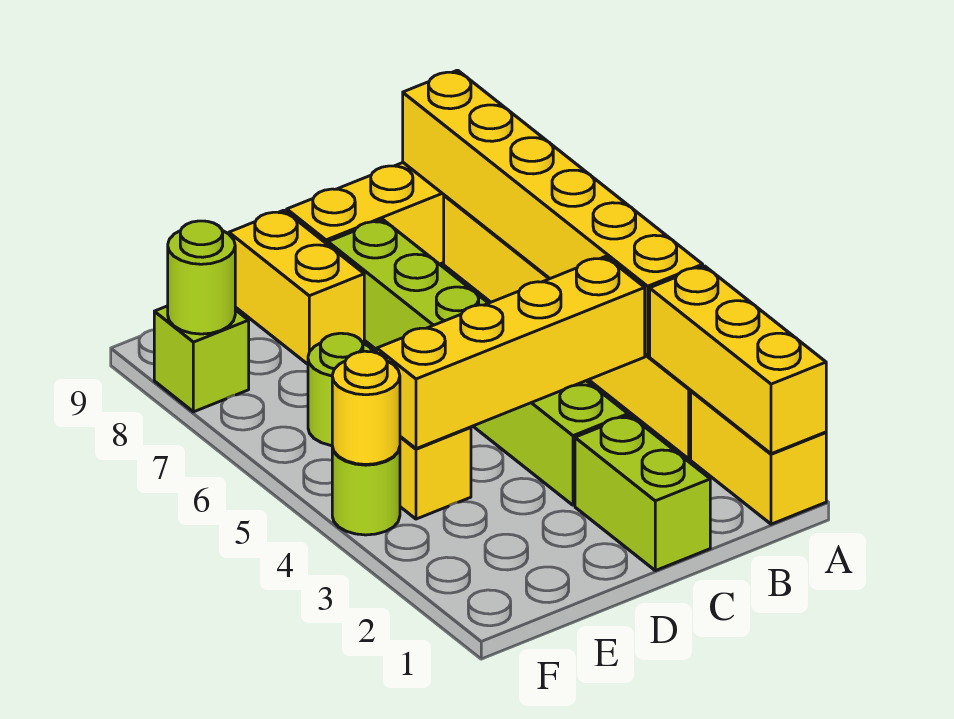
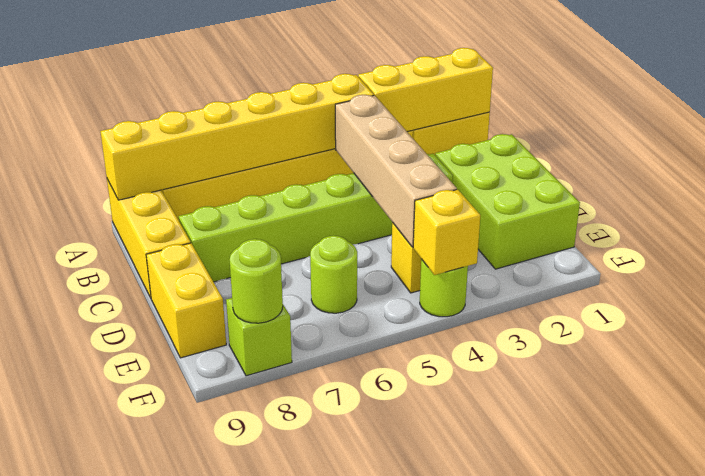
yellow 1x4 brick [377,257,645,449] -> tan 1x4 brick [335,95,457,247]
lime 1x2 brick [575,415,710,571] -> lime 2x3 brick [435,134,580,269]
yellow 1x2 brick [229,210,364,364] -> yellow 1x2 brick turned to [146,243,226,358]
yellow 1x1 round brick [332,351,400,465] -> yellow 1x1 brick [413,189,480,275]

